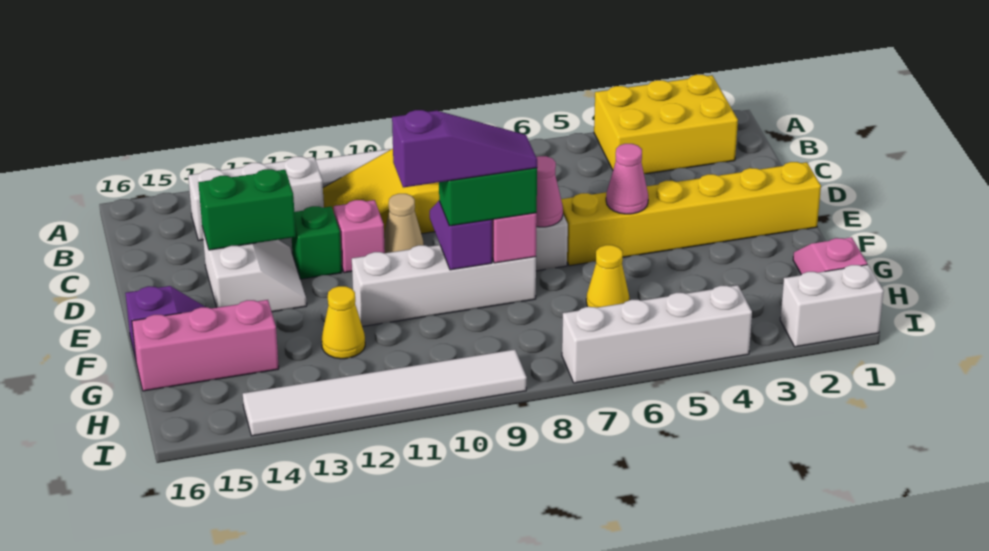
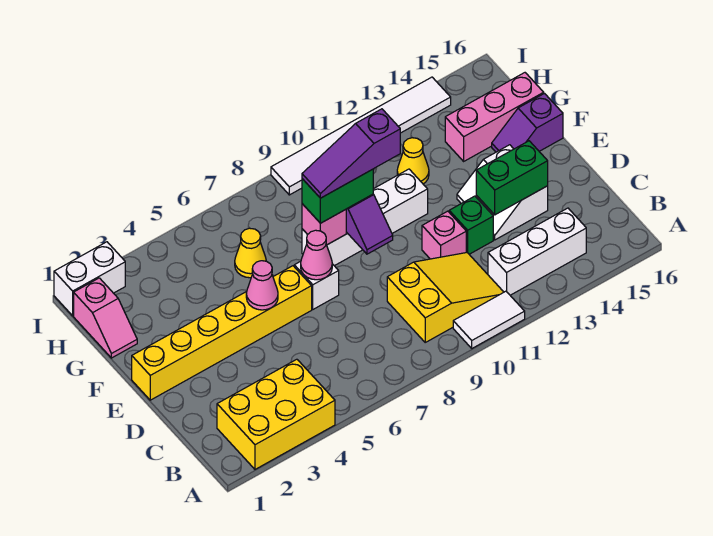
tan 1x1 cone [384,194,424,253] -> none
white 1x4 brick [562,285,752,383] -> none

